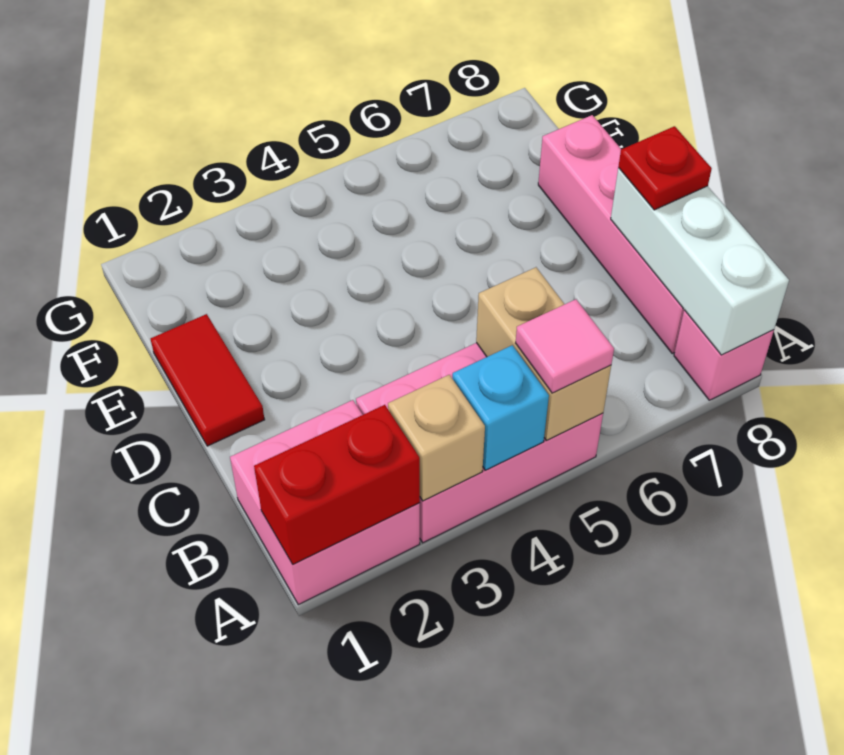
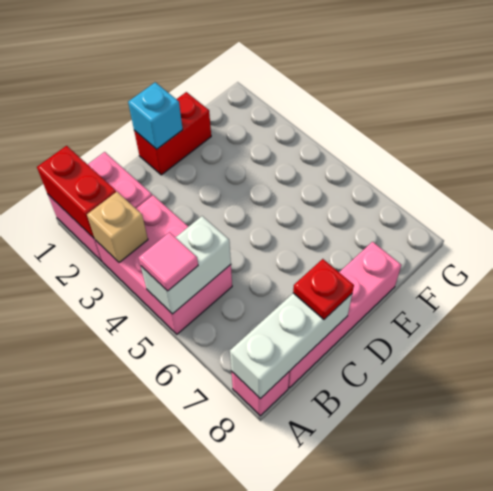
cyan 1x1 brick [452,345,549,470] -> cyan 1x1 brick moved to [128,82,183,149]
tan 1x2 brick [476,267,611,440] -> white 1x2 brick [141,216,231,314]
red 1x2 tile [151,314,265,446] -> red 1x2 brick [134,92,211,175]

